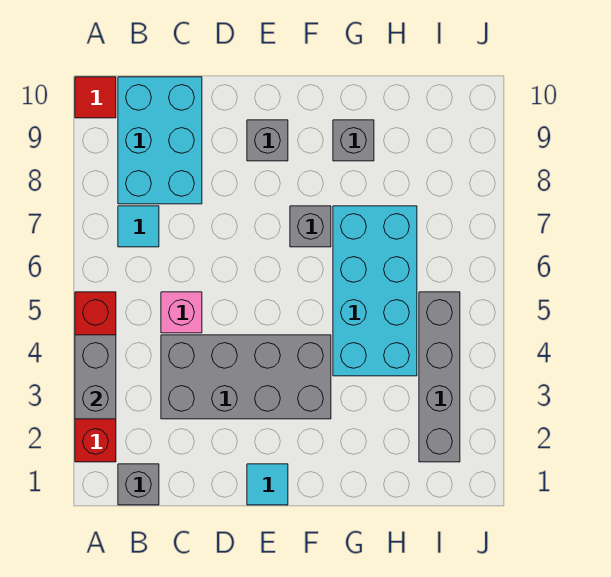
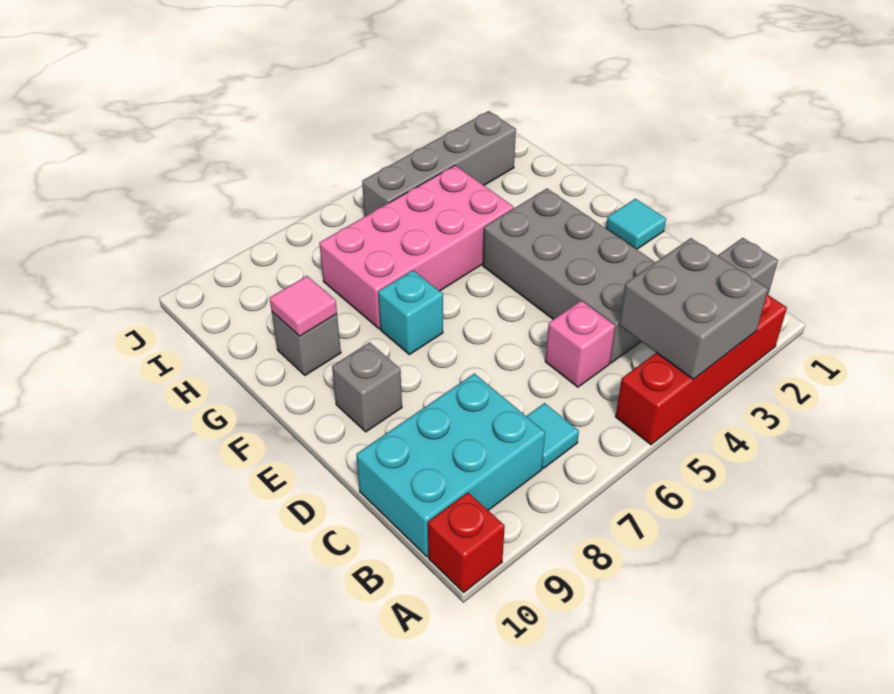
grey 1x2 brick [75,335,116,419] -> grey 2x2 brick [619,238,768,379]
red 1x1 tile [75,77,116,118] -> red 1x1 brick [428,492,505,592]
grey 1x1 brick [290,206,331,247] -> cyan 1x1 brick [378,270,443,355]
cyan 2x4 brick [333,206,417,376] -> pink 2x4 brick [319,165,514,329]
none -> pink 1x1 tile [270,276,337,336]

